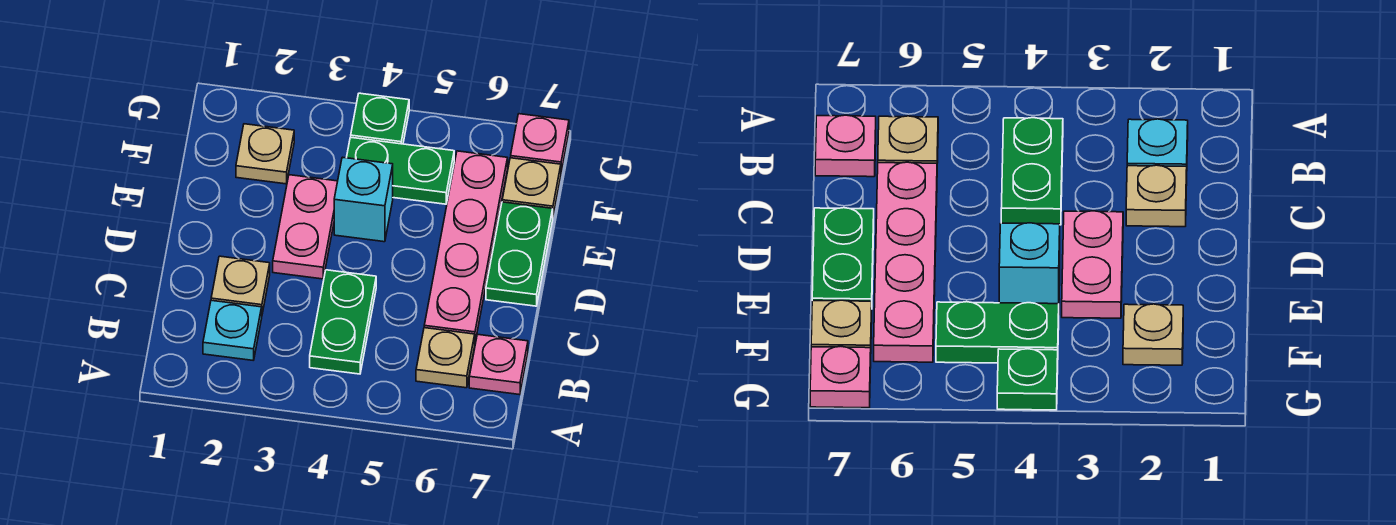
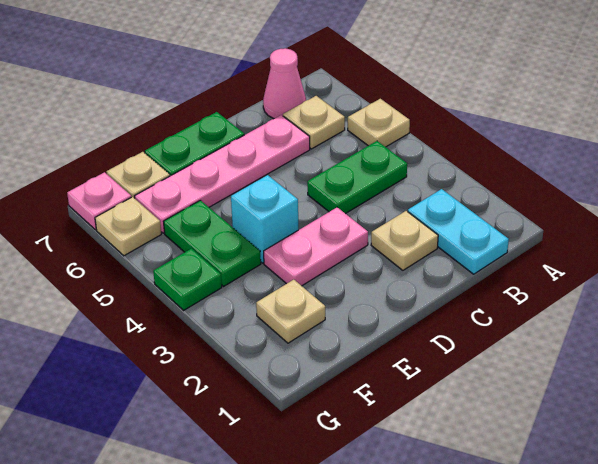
none -> tan 1x1 plate [348,99,410,147]
cyan 1x1 plate [203,300,262,360] -> cyan 1x2 plate [408,189,509,274]
pink 1x1 plate [469,335,528,395] -> pink 1x1 cone [263,48,306,119]
none -> tan 1x1 plate [95,197,161,256]

